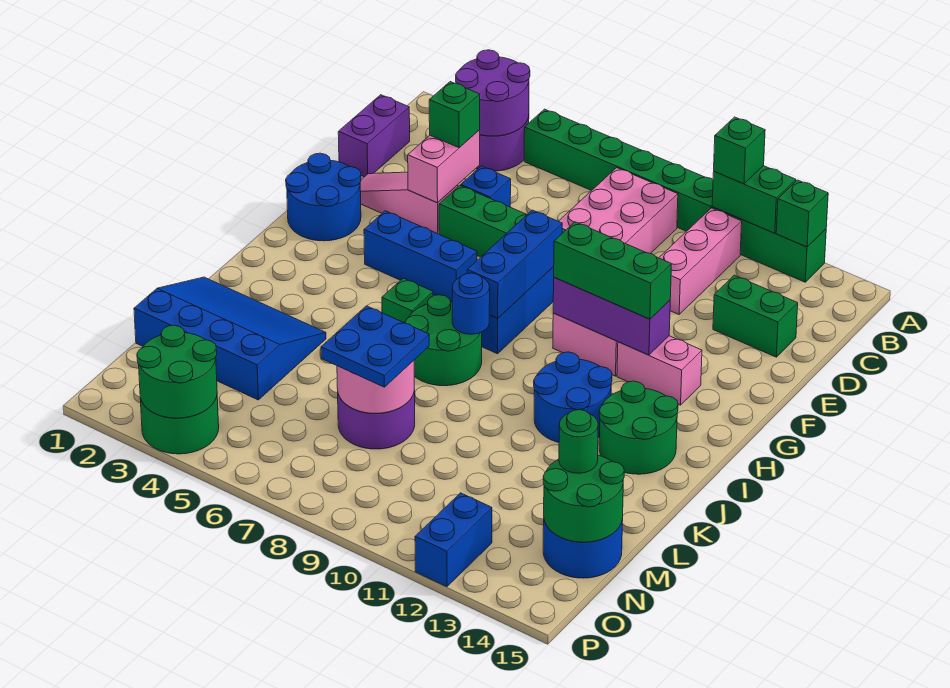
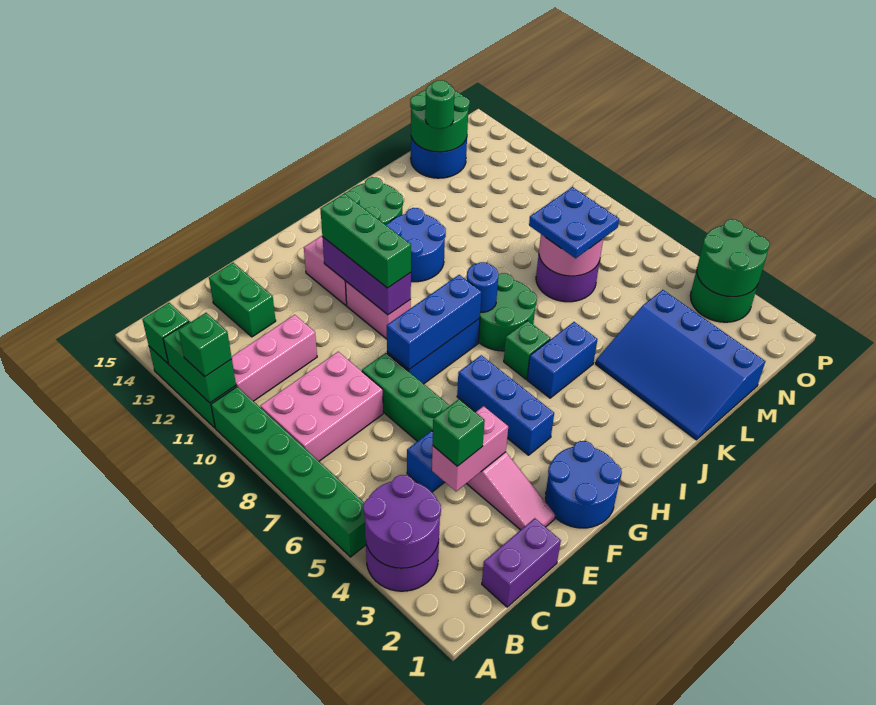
blue 1x2 brick [415,493,492,587] -> blue 1x2 brick moved to [527,322,598,398]

